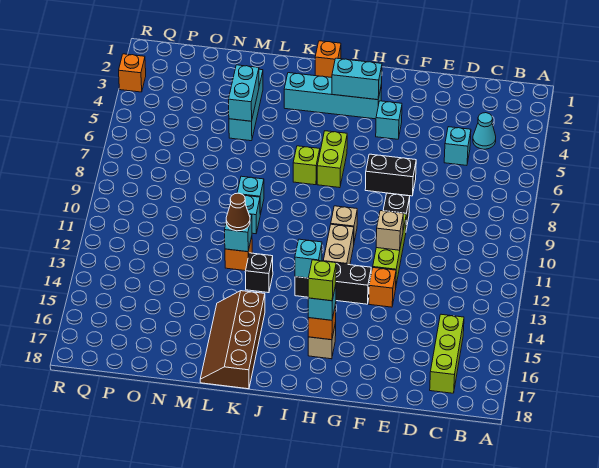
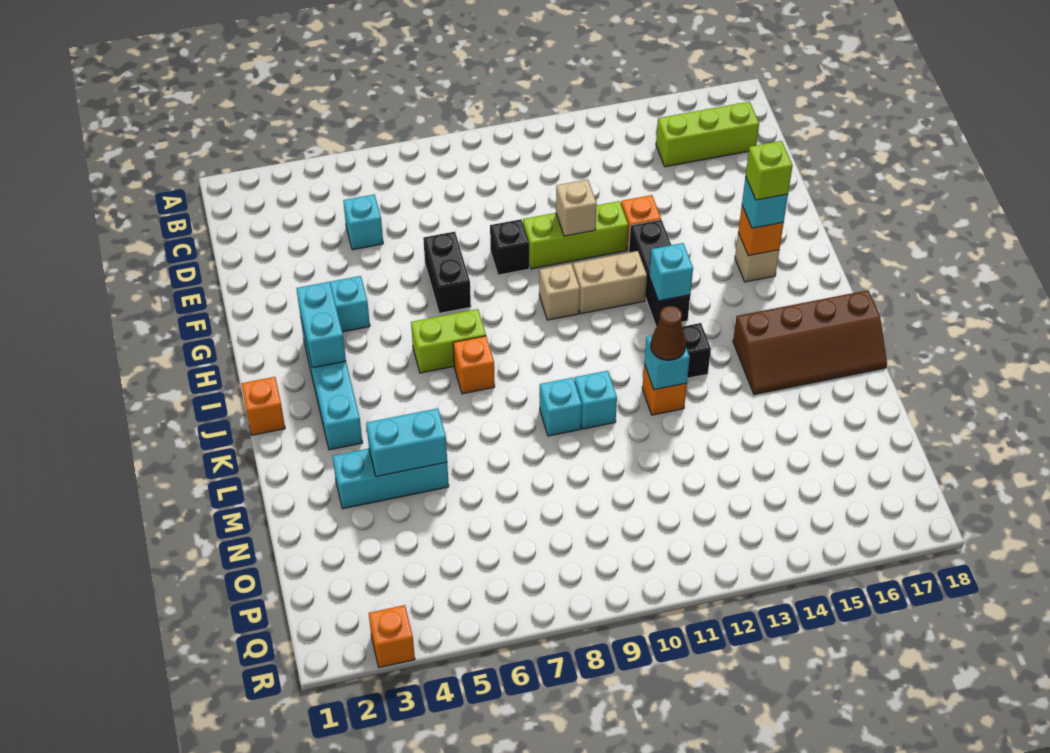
cyan 1x1 cone [473,113,496,149] -> none
lime 1x1 brick [293,146,320,185] -> orange 1x1 brick [453,336,495,394]

